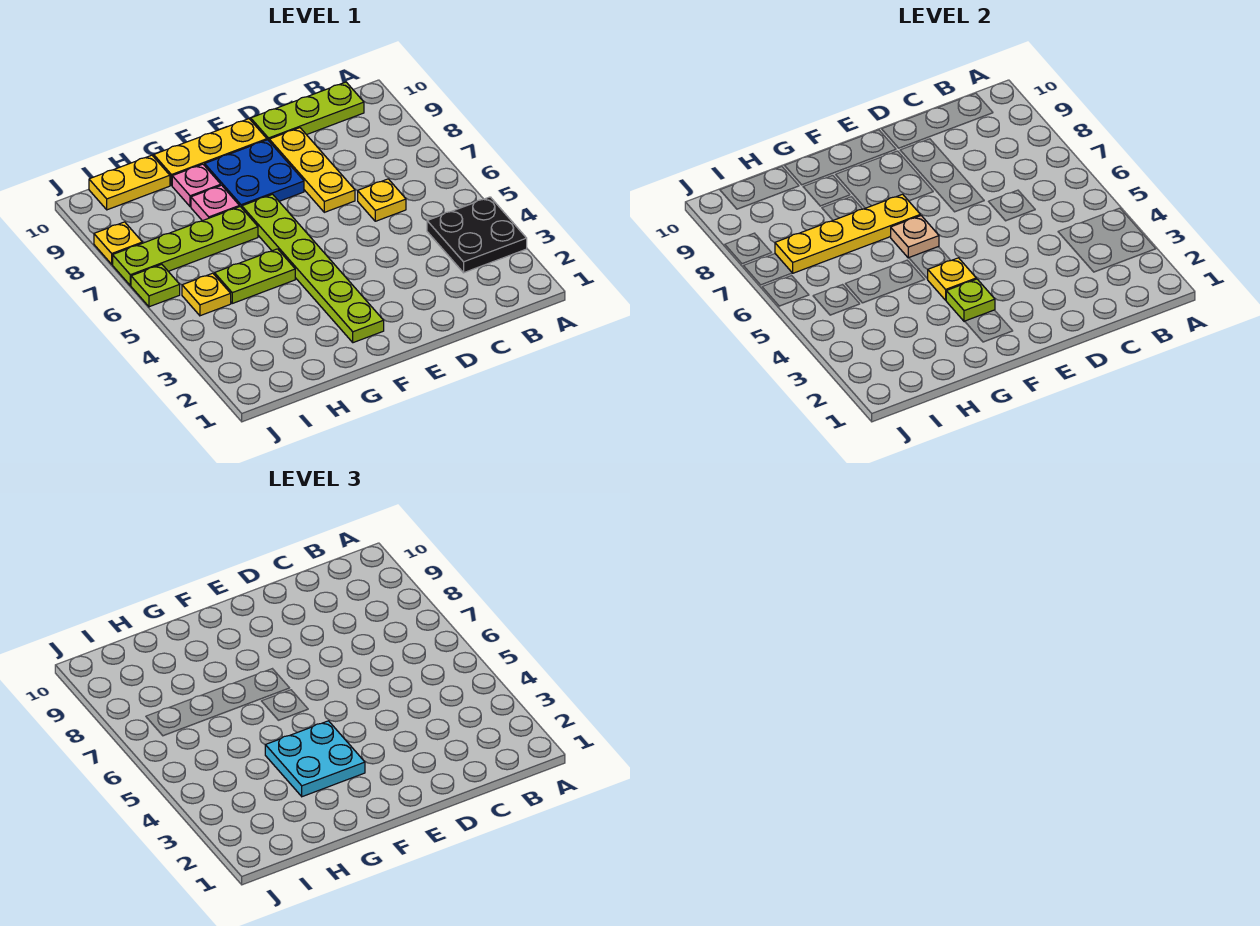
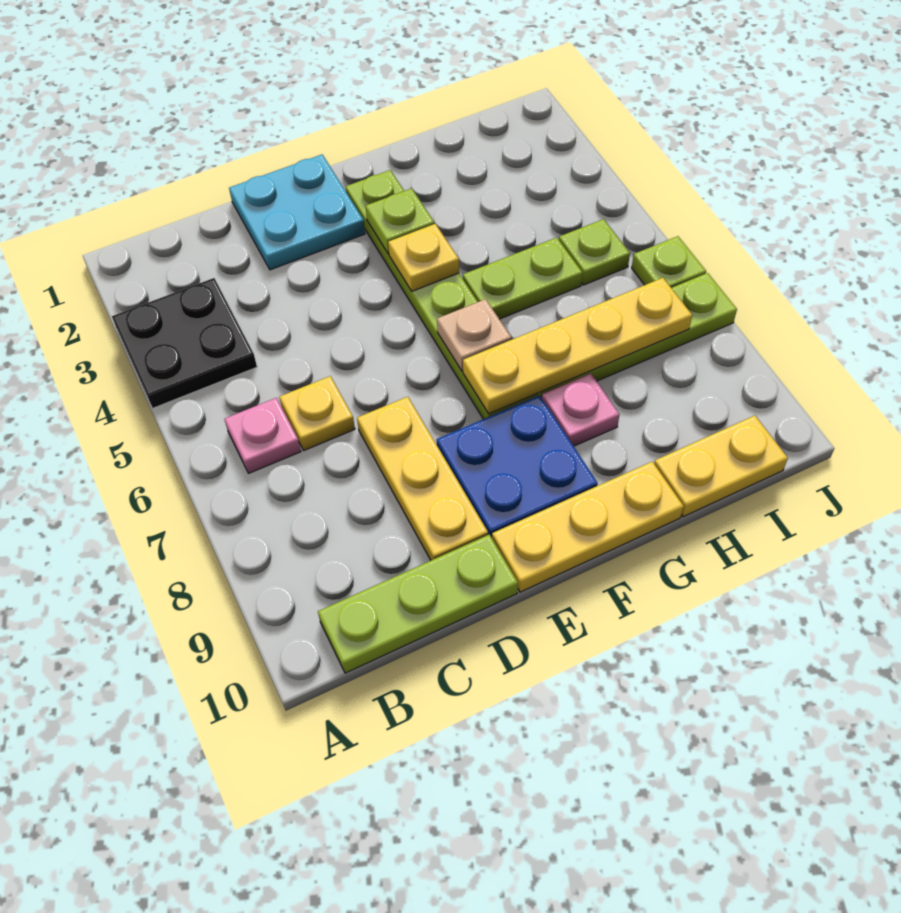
cyan 2x2 plate [265,721,365,797] -> cyan 2x2 plate moved to [229,155,365,270]
pink 1x1 plate [172,164,221,207] -> pink 1x1 plate moved to [224,398,301,473]
yellow 1x1 plate [182,273,231,316] -> lime 1x1 plate [559,219,630,285]
yellow 1x1 plate [94,222,142,264] -> none

